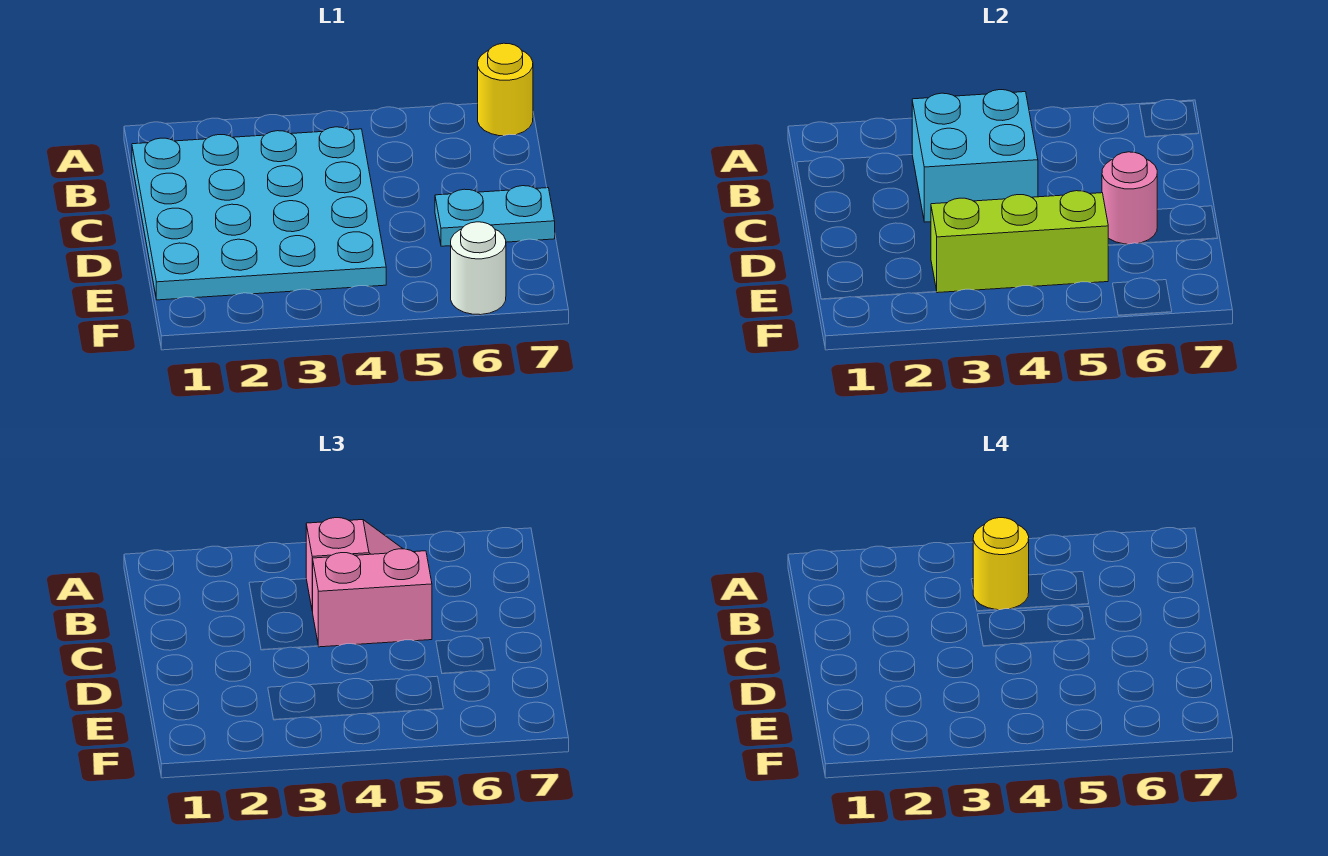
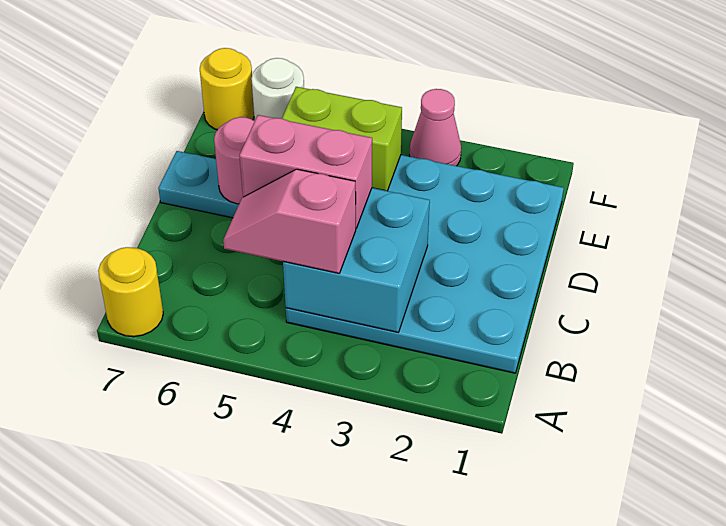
yellow 1x1 round brick [973,518,1029,610] -> yellow 1x1 round brick moved to [200,48,254,130]
lime 1x3 brick [931,191,1108,293] -> lime 1x2 brick [282,87,402,191]
none -> pink 1x1 cone [409,89,461,166]

